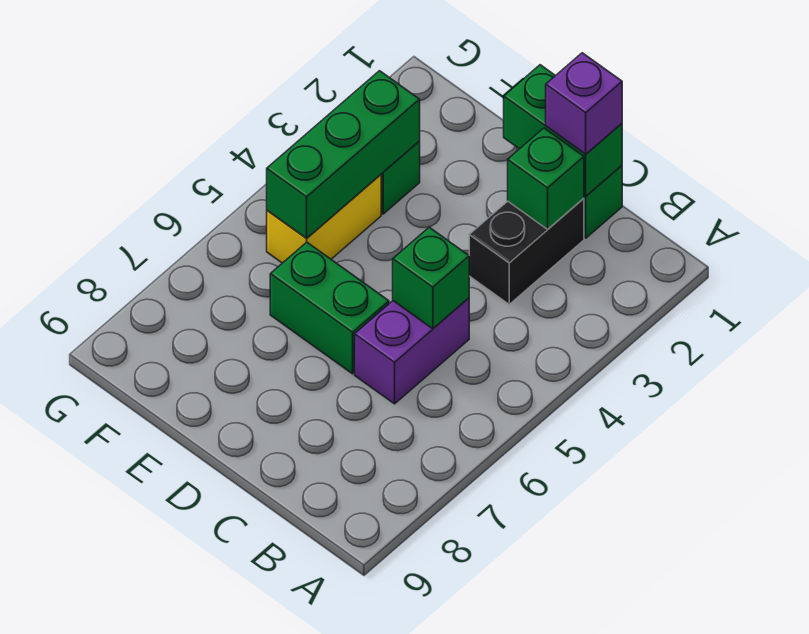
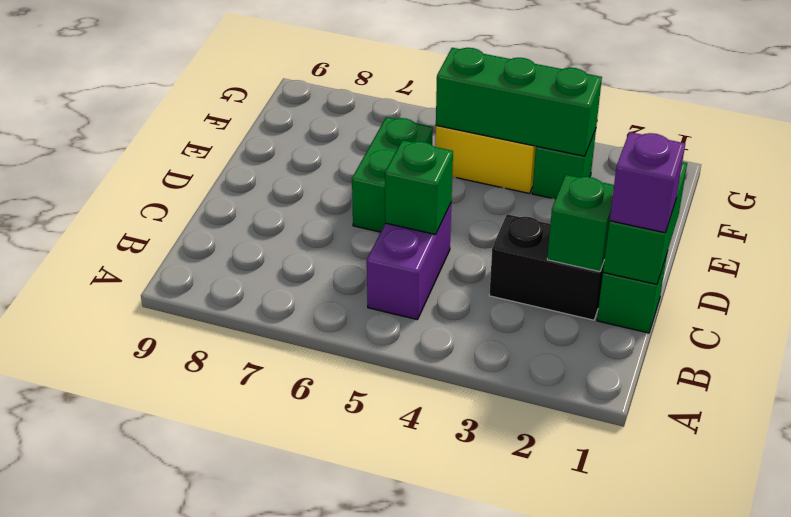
purple 1x2 brick [355,298,469,404] -> purple 1x2 brick turned to [367,204,451,320]

